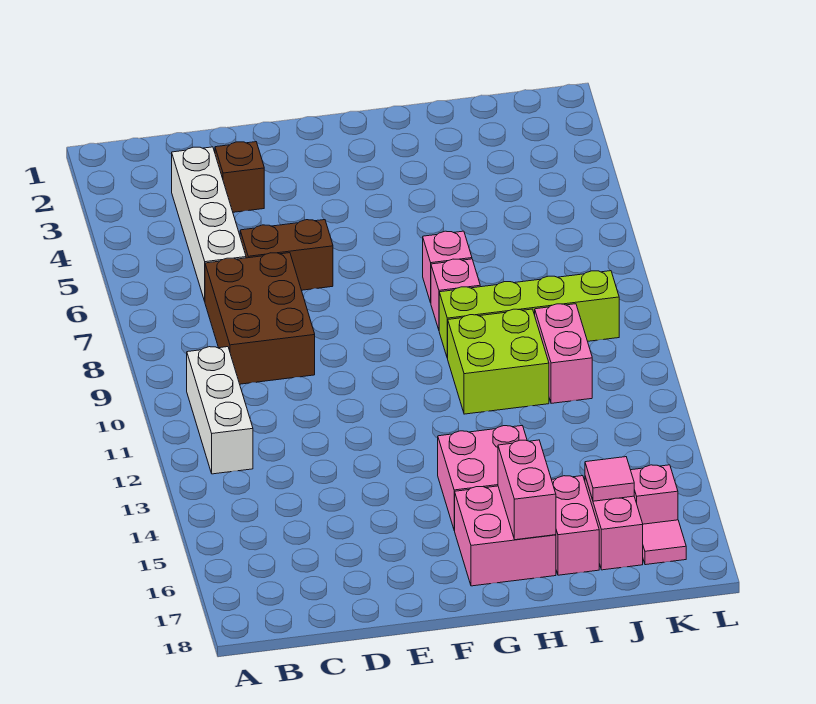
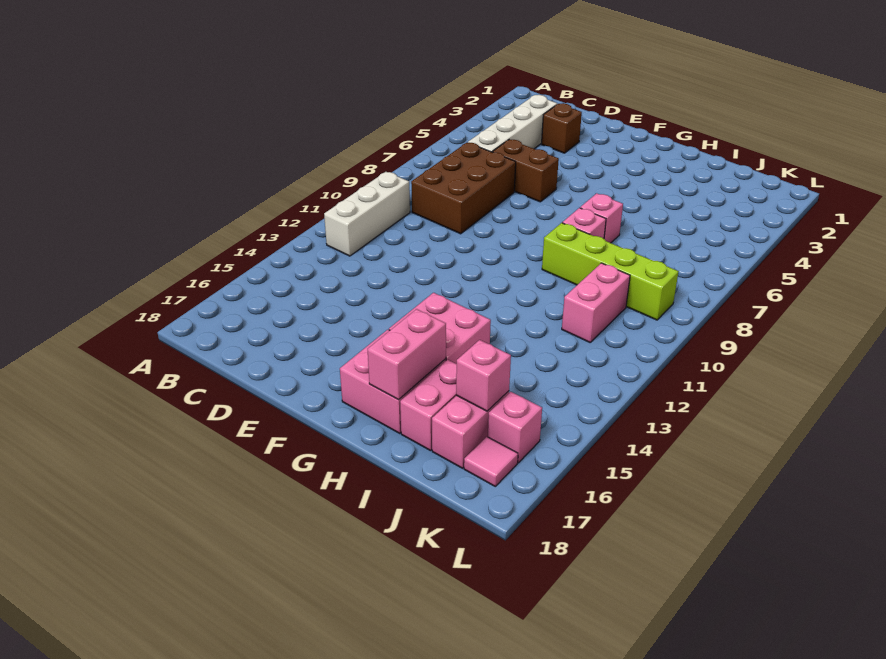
lime 2x2 brick [448,309,549,414] -> none
pink 1x1 tile [585,457,634,501] -> pink 1x1 brick [456,340,511,411]

